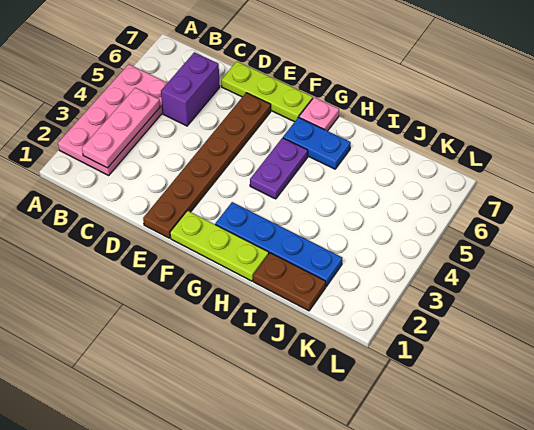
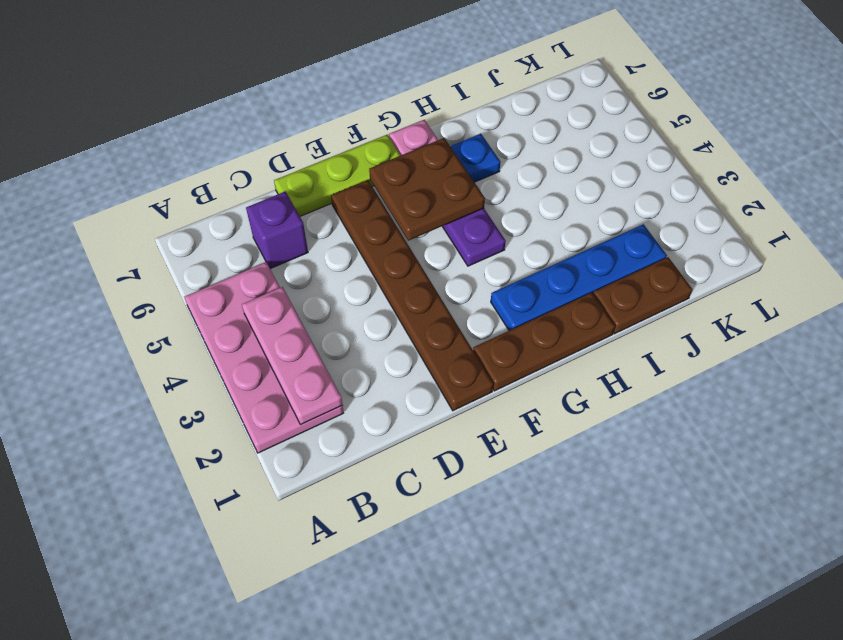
purple 1x2 brick [161,52,220,126] -> purple 1x1 brick [246,191,308,269]
lime 1x3 plate [170,211,269,281] -> brown 1x3 plate [473,293,615,391]
none -> brown 2x2 plate [369,138,485,241]

